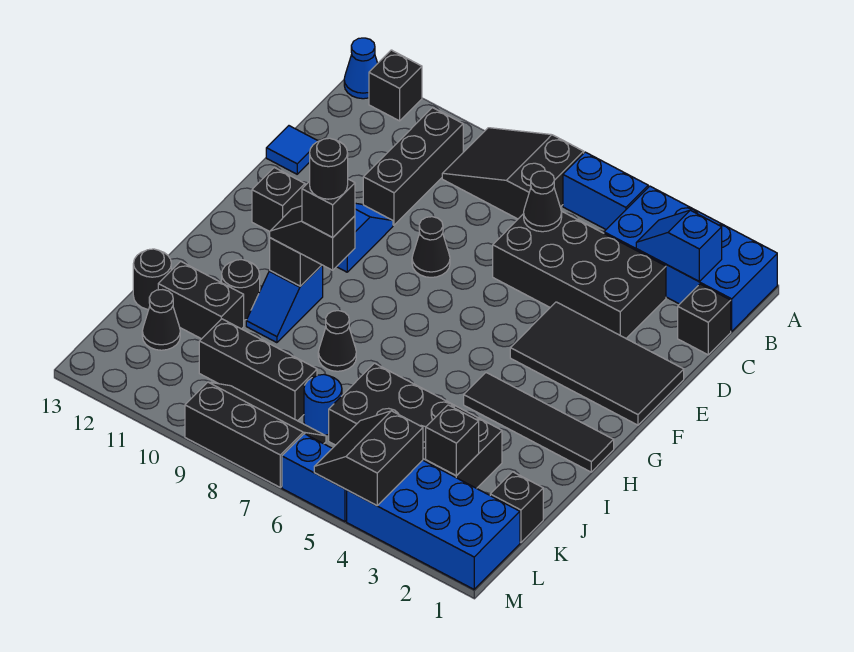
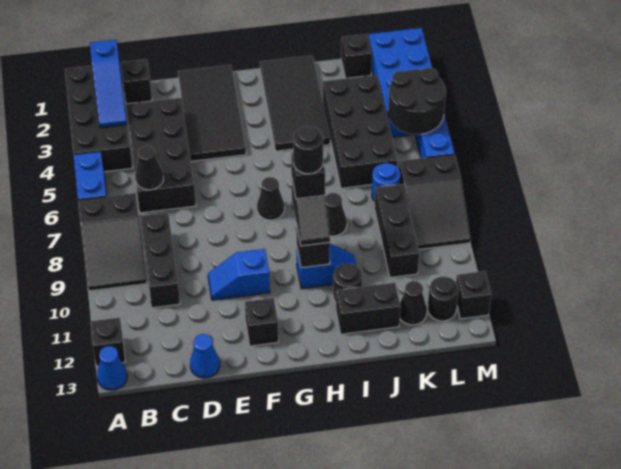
blue 2x4 brick [604,186,777,331] -> black 2x4 brick [65,66,132,172]
blue 1x2 slope [636,210,722,281] -> blue 1x3 slope [90,40,127,128]
black 1x3 brick [363,108,463,225] -> black 1x3 brick turned to [140,213,180,308]
blue 1x1 tile [266,126,318,174] -> blue 1x1 cone [190,334,220,378]
black 1x1 cone [412,217,450,277] -> black 1x1 cone moved to [257,177,284,220]
black 1x4 tile [464,373,614,472] -> black 2x4 tile [260,55,330,151]
black 1x2 brick [158,261,244,339] -> black 1x2 brick turned to [336,283,401,334]
black 1x1 round brick [133,249,171,309] -> black 1x1 round brick moved to [428,277,459,321]
black 1x1 brick [426,405,479,476] -> black 1x1 brick moved to [456,271,491,319]
black 2x2 slope [314,411,423,506] -> black 2x2 round brick [388,68,446,134]
black 2x3 slope [185,382,326,487] -> black 2x3 slope turned to [399,154,471,249]

